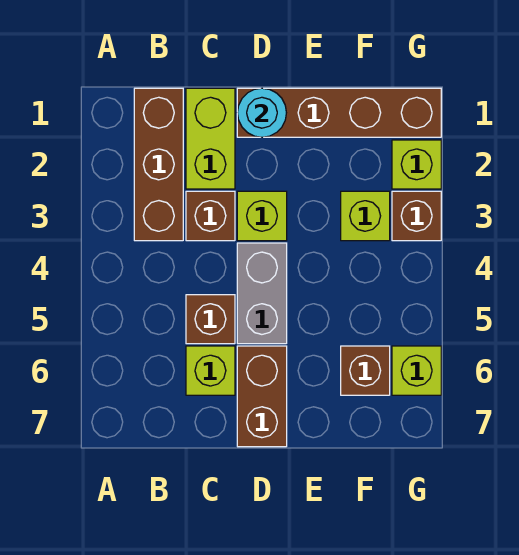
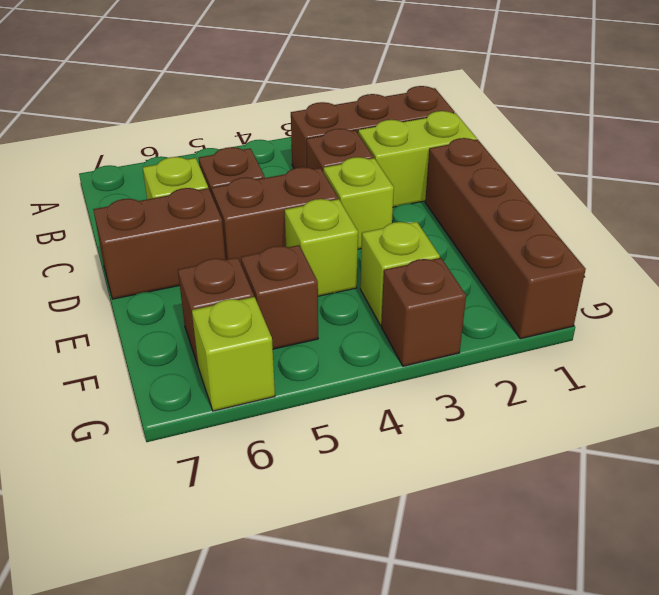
cyan 1x1 round brick [237,88,286,137] -> none
grey 1x2 brick [237,243,287,344] -> brown 1x2 brick [212,167,338,263]
none -> brown 1x1 brick [241,245,318,349]
lime 1x1 brick [392,140,441,189] -> lime 1x1 brick moved to [285,199,358,296]

